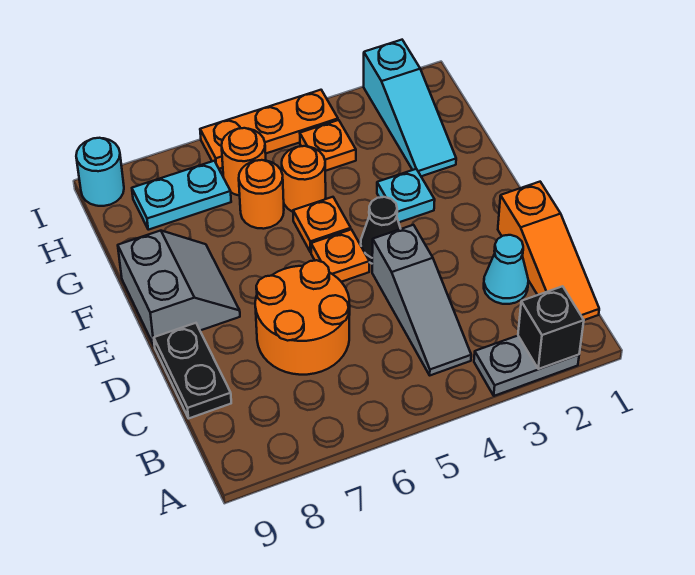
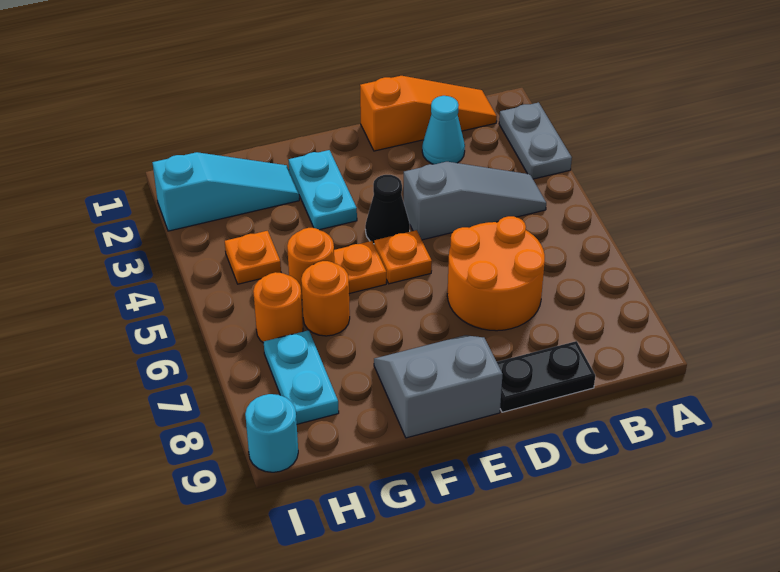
black 1x1 brick [518,286,584,369] -> none
cyan 1x1 plate [377,169,435,222] -> cyan 1x2 plate [289,150,357,230]
orange 1x3 plate [200,90,338,169] -> none

